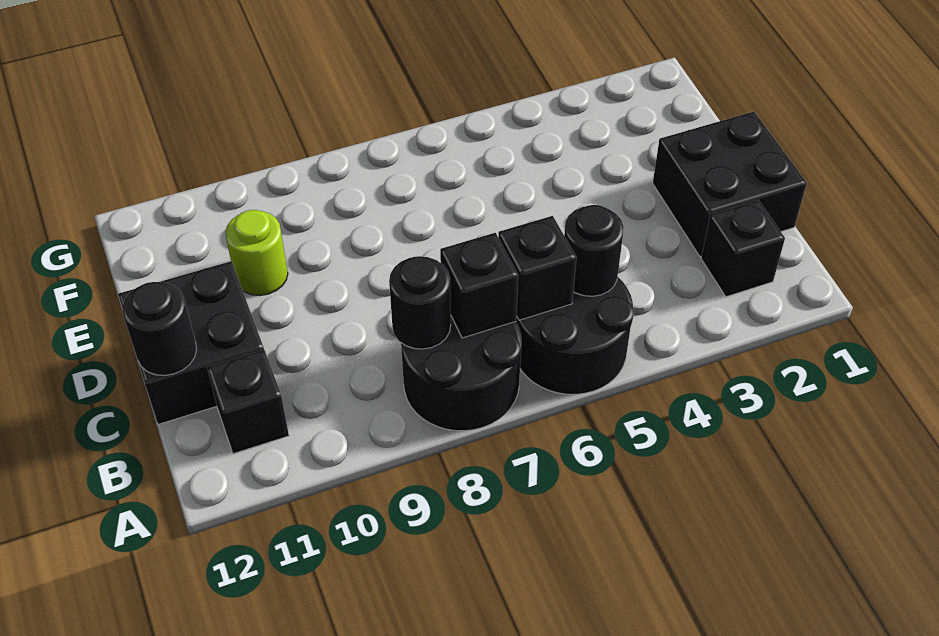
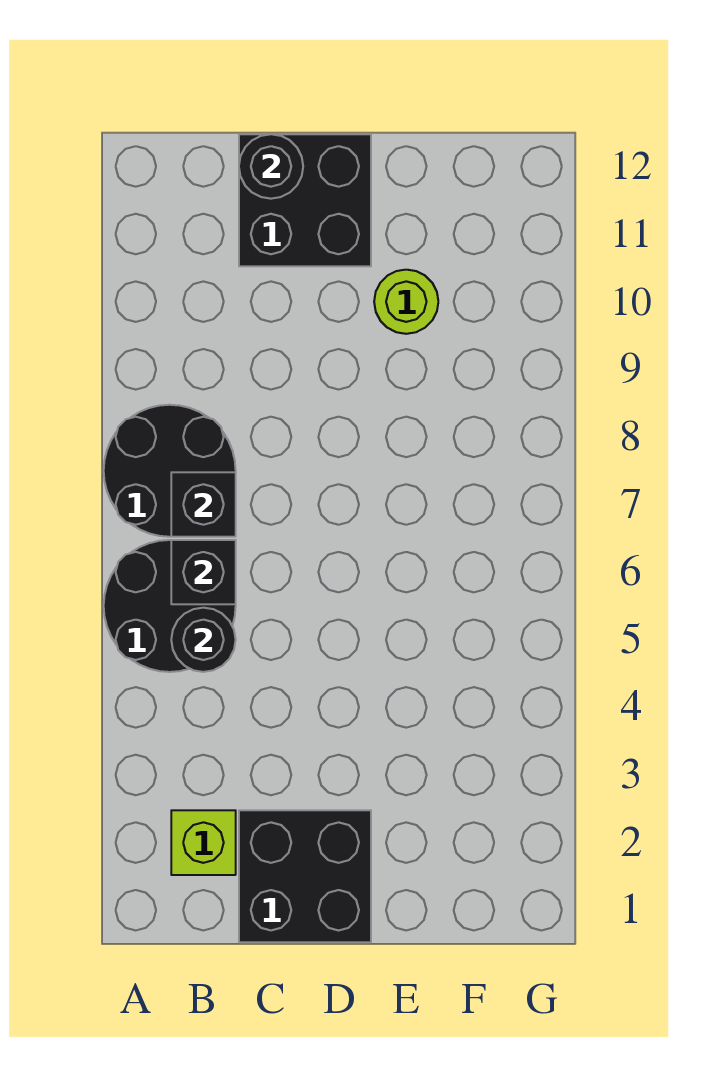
black 1x1 brick [701,200,785,297] -> lime 1x1 brick [171,810,236,875]
black 1x1 round brick [389,256,451,349] -> none
black 1x1 brick [207,350,289,454] -> none

